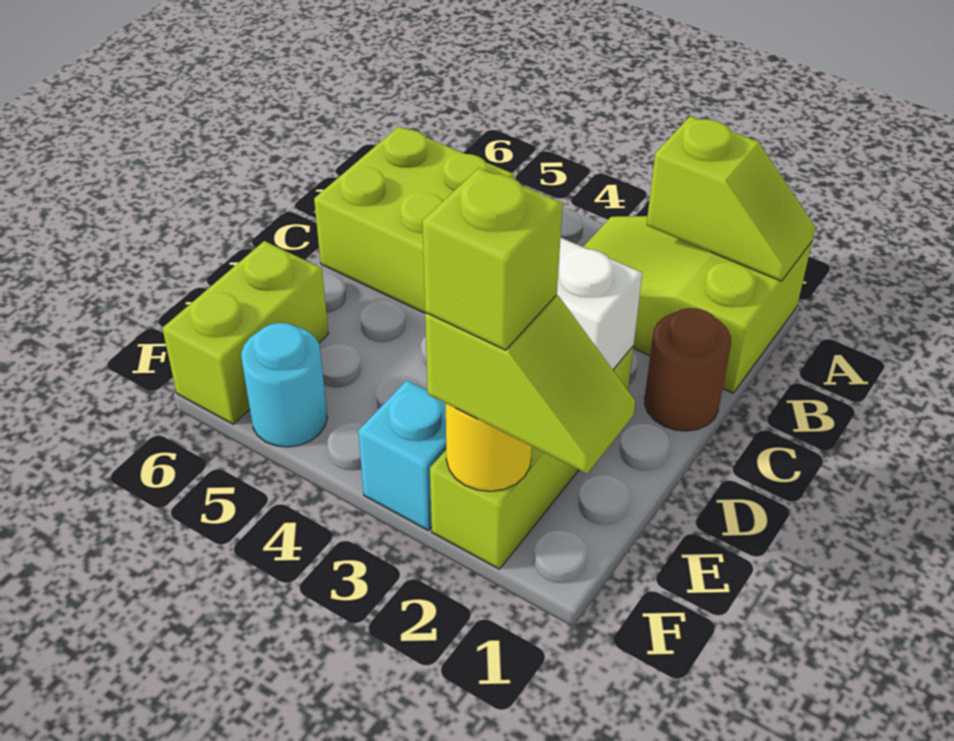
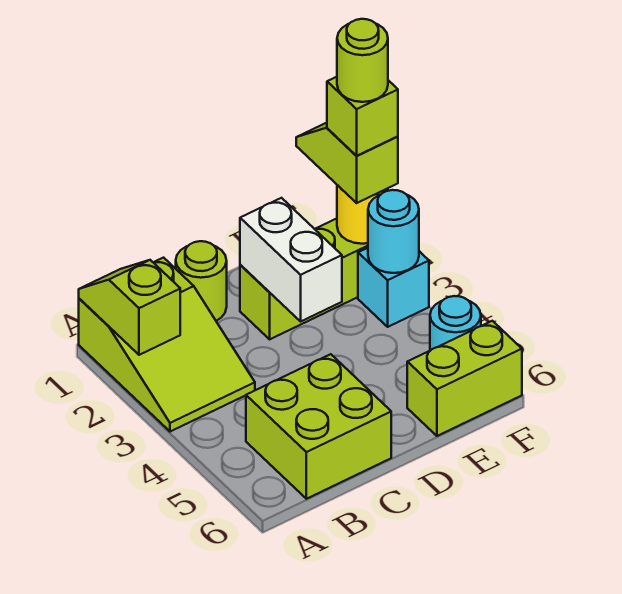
brown 1x1 round brick [644,308,731,431] -> lime 1x1 round brick [176,241,227,321]
none -> lime 1x1 round brick [337,19,388,102]
none -> cyan 1x1 round brick [368,190,419,273]

